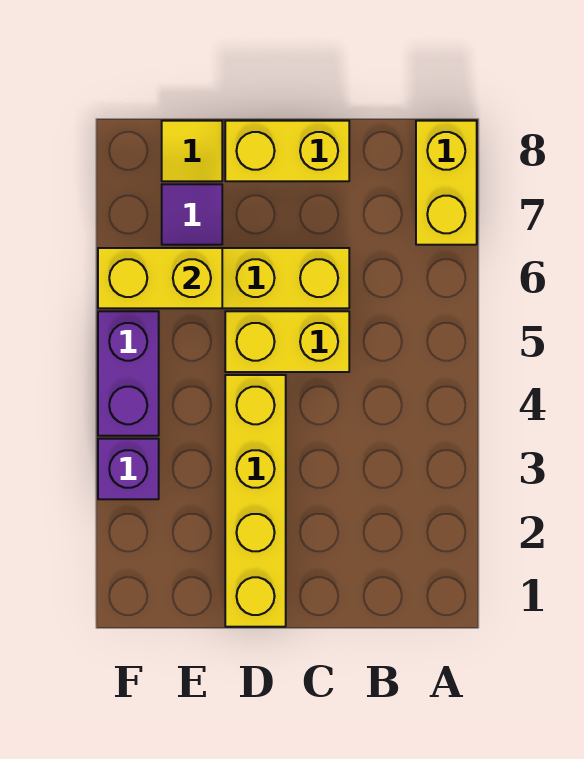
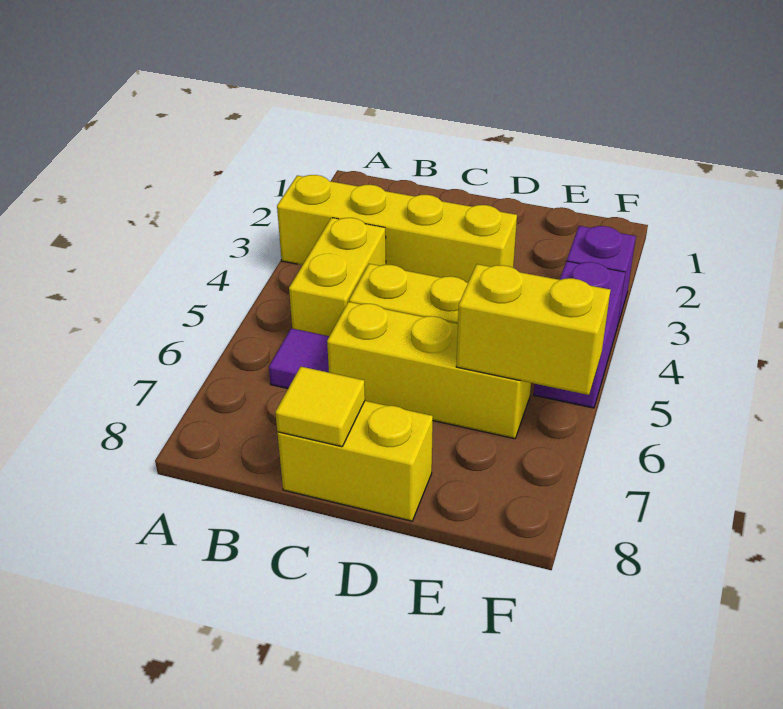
yellow 1x2 brick [416,121,477,245] -> yellow 1x2 brick moved to [289,218,386,336]
yellow 1x4 brick [225,375,286,627] -> yellow 1x4 brick turned to [277,175,517,283]
purple 1x1 tile [162,184,222,245] -> purple 1x1 tile moved to [269,328,329,388]
yellow 1x1 tile [162,121,222,181] -> yellow 1x1 tile moved to [275,367,365,447]

